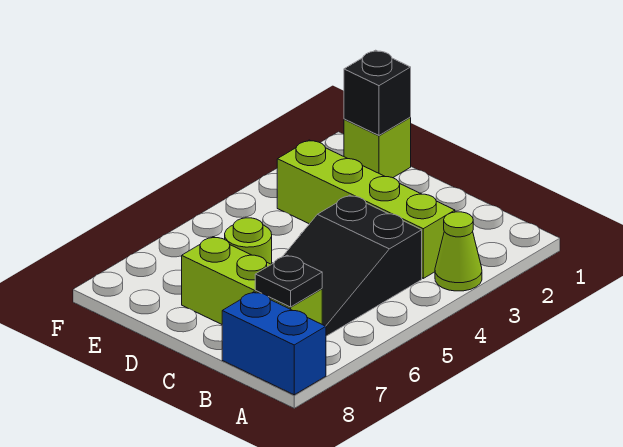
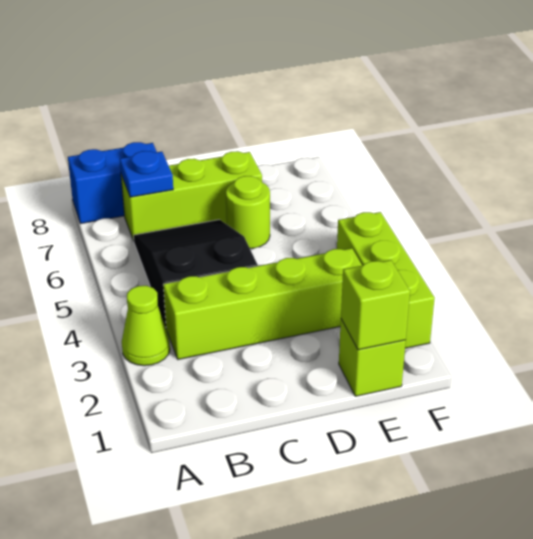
black 1x1 plate [255,255,322,307] -> blue 1x1 plate [120,151,173,197]
black 1x1 brick [344,50,411,135] -> lime 1x1 brick [341,260,410,350]
none -> lime 1x3 brick [337,212,435,348]

